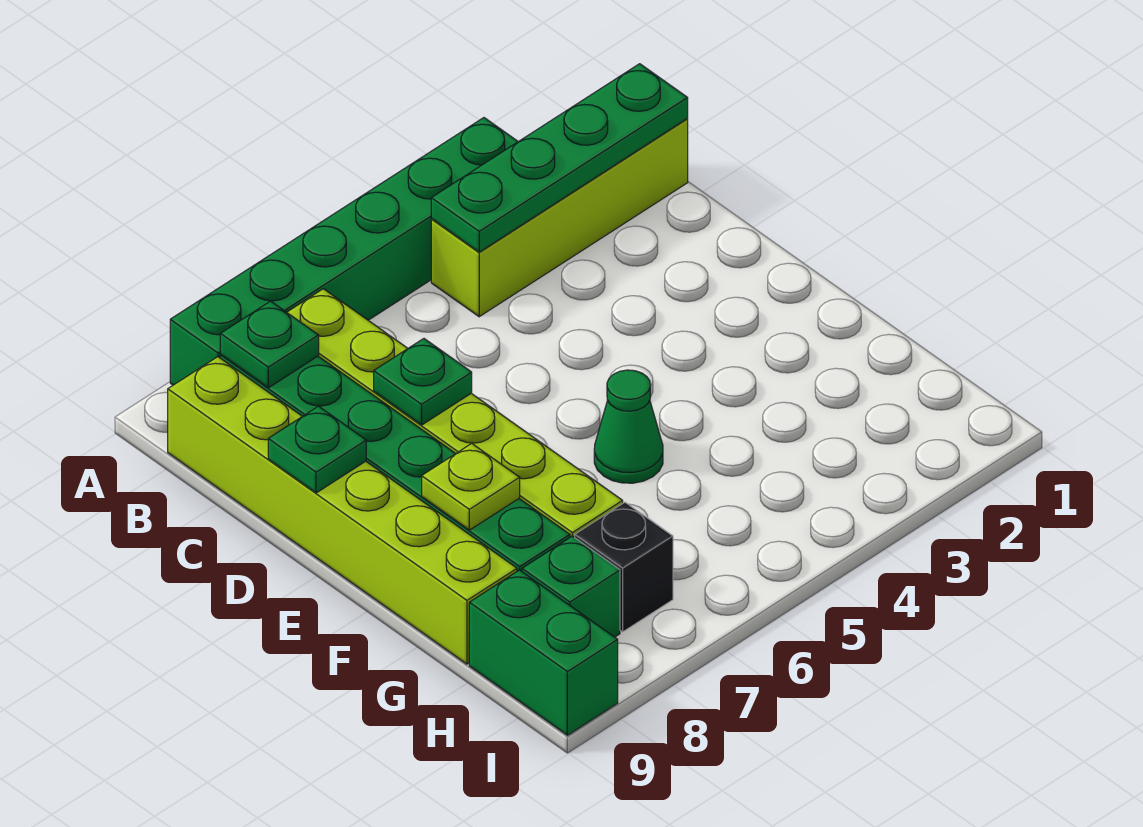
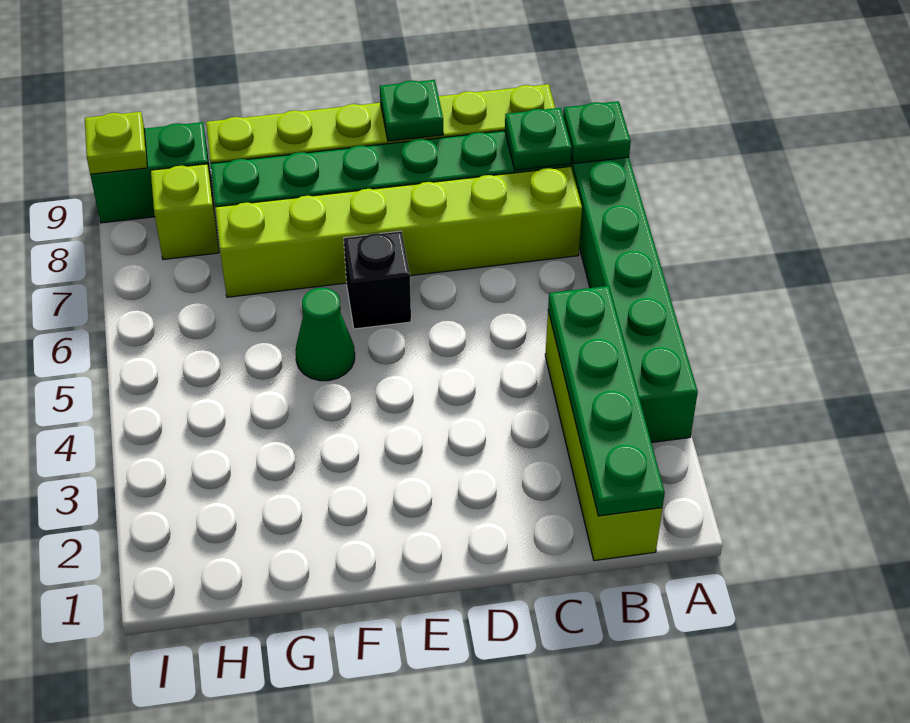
green 1x1 plate [374,339,472,425] -> green 1x1 plate moved to [563,101,631,164]
lime 1x1 plate [422,444,520,530] -> lime 1x1 plate moved to [85,112,147,174]
black 1x1 brick [575,502,673,632] -> black 1x1 brick moved to [344,231,411,329]
green 1x1 brick [522,536,620,637] -> lime 1x1 brick [151,164,219,260]

